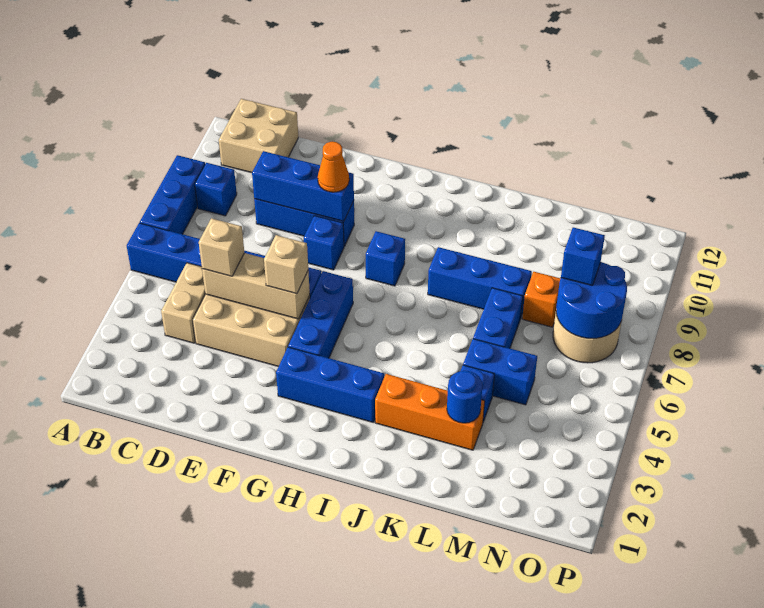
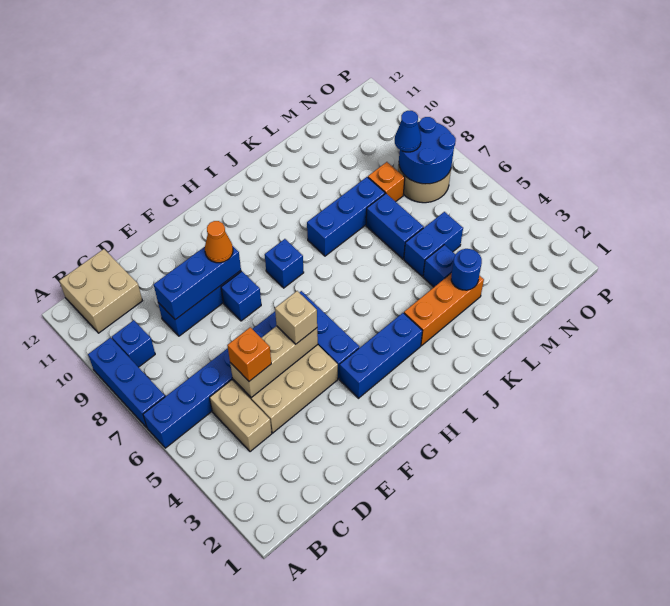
tan 1x1 brick [199,218,244,276] -> orange 1x1 brick [227,327,271,381]
blue 1x1 brick [561,227,605,286] -> blue 1x1 cone [395,111,421,152]

